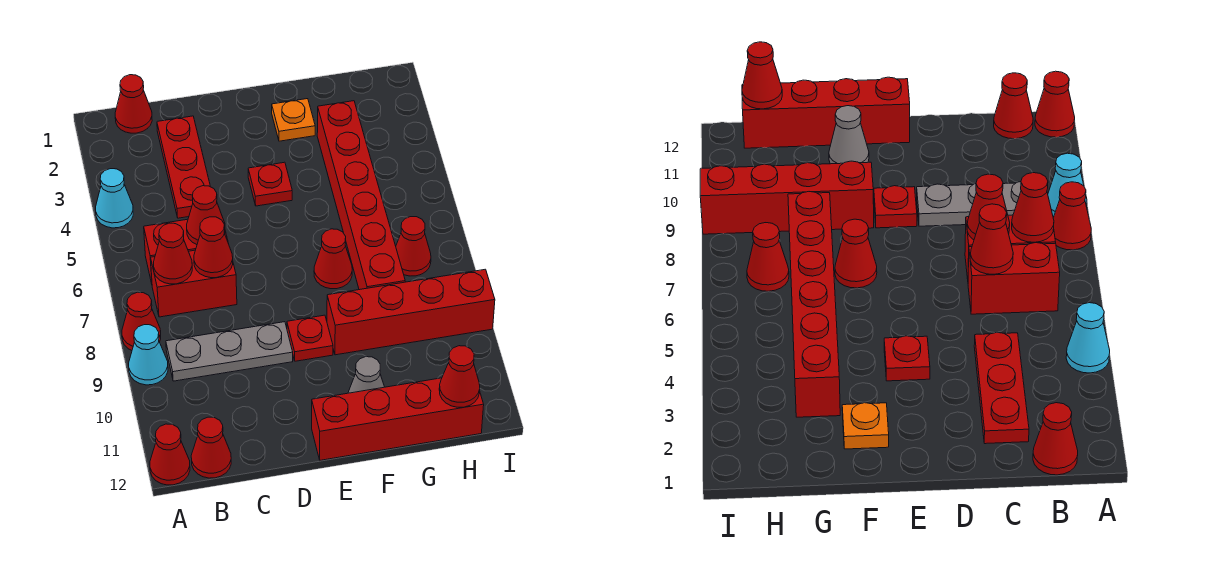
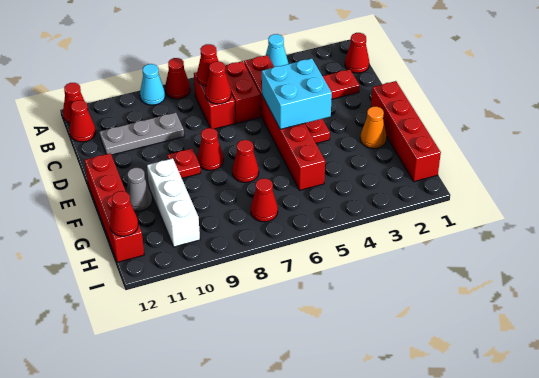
grey 1x3 plate [166,322,293,381] -> grey 1x3 plate turned to [99,113,184,155]
red 1x1 cone [187,186,225,245] -> red 1x1 cone moved to [197,128,224,170]
none -> cyan 2x2 brick [262,58,332,129]
orange 1x1 plate [272,99,315,141] -> orange 1x1 cone [360,106,386,149]
red 1x4 brick [327,269,495,355] -> red 1x4 brick moved to [371,81,441,182]
none -> white 1x3 brick [147,158,200,247]
red 1x6 brick [317,101,405,290] -> red 1x6 brick turned to [244,55,325,190]

